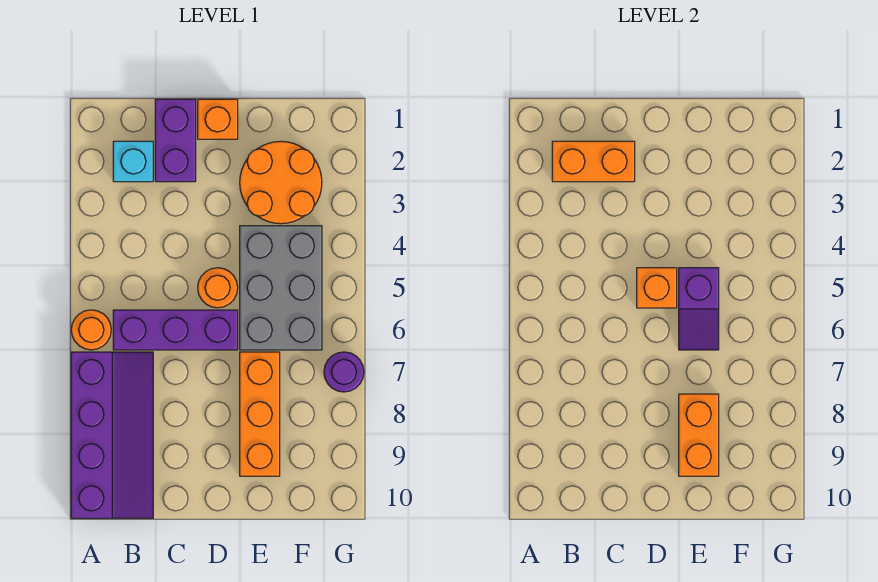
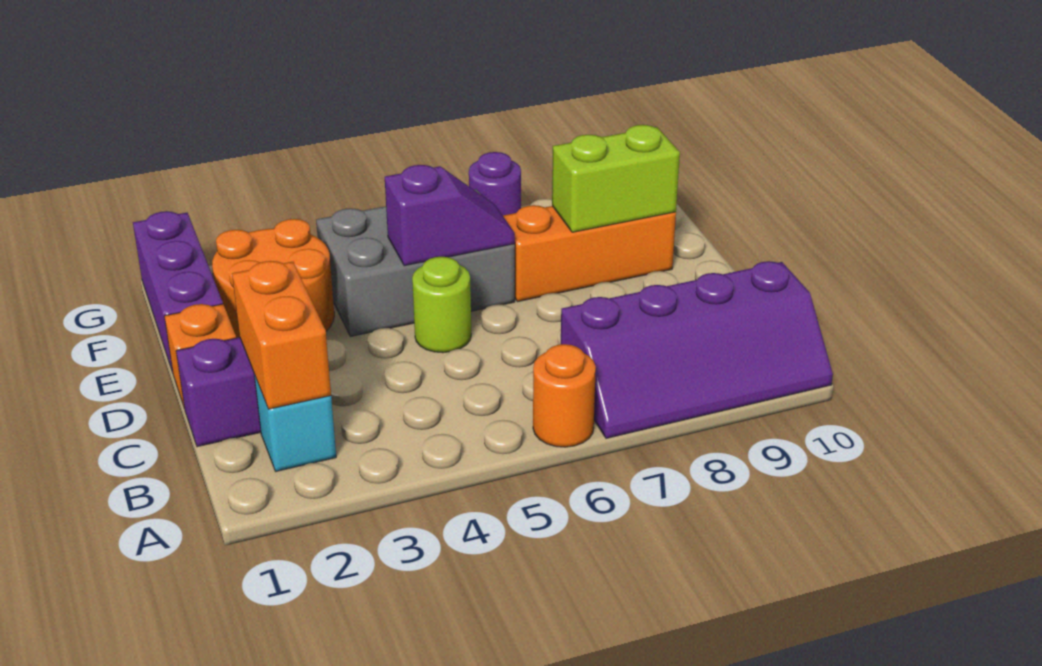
purple 2x4 slope [71,352,153,518] -> purple 2x4 slope turned to [561,261,833,438]
purple 1x3 brick [113,310,238,350] -> purple 1x3 brick moved to [133,211,223,371]
orange 1x1 round brick [198,268,238,308] -> lime 1x1 round brick [412,257,471,353]
orange 1x1 brick [637,268,677,308] -> none
orange 1x2 brick [679,394,719,476] -> lime 1x2 brick [552,125,680,232]

